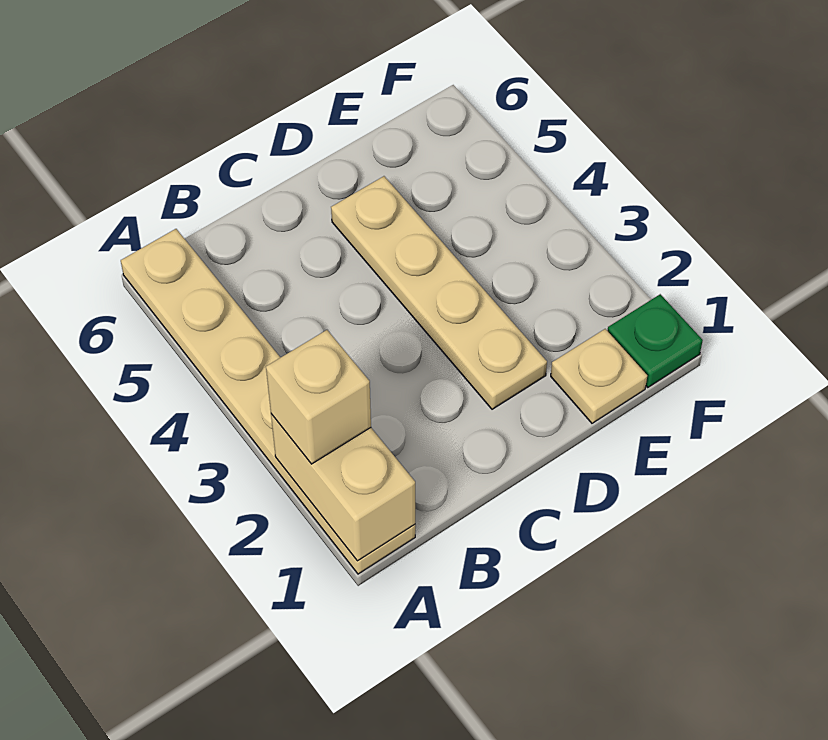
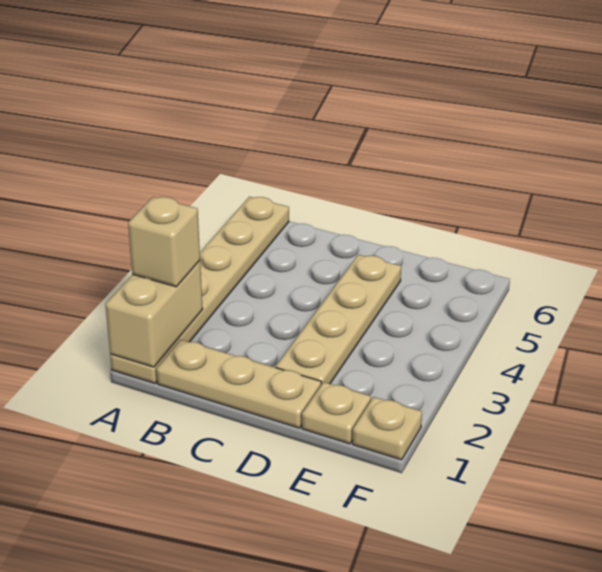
none -> tan 1x3 plate [156,340,321,428]
green 1x1 plate [607,294,703,388] -> tan 1x1 plate [353,397,422,460]

